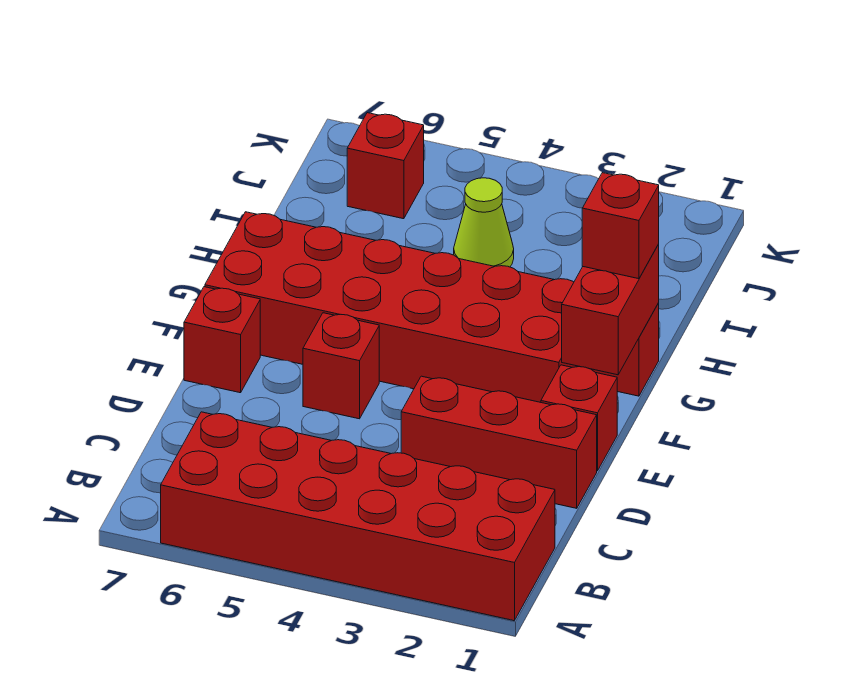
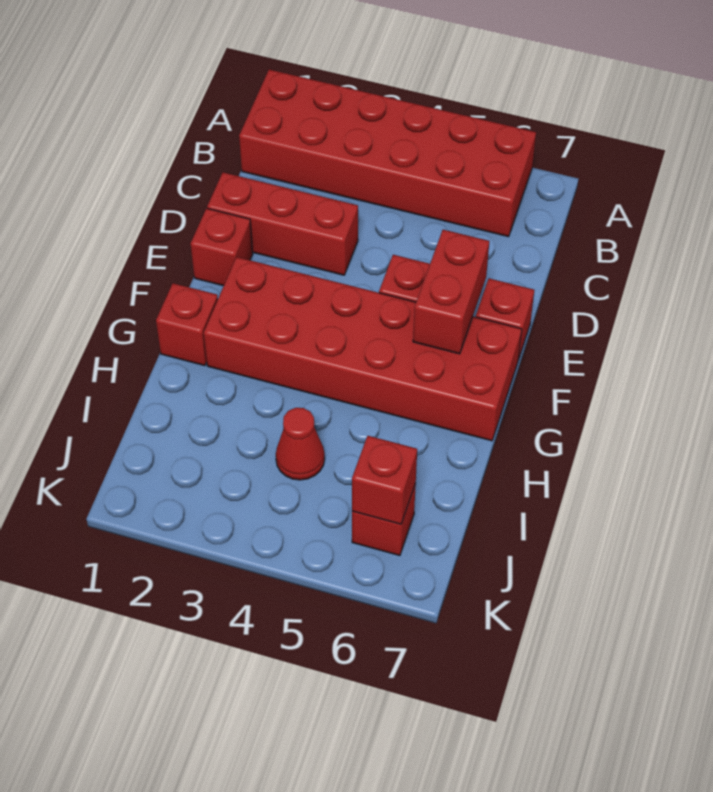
red 1x2 brick [562,245,659,375] -> red 1x2 brick moved to [413,230,489,354]
red 1x1 brick [582,173,659,279] -> red 1x1 brick moved to [352,436,417,524]
lime 1x1 cone [454,178,514,267] -> red 1x1 cone [276,408,325,480]

